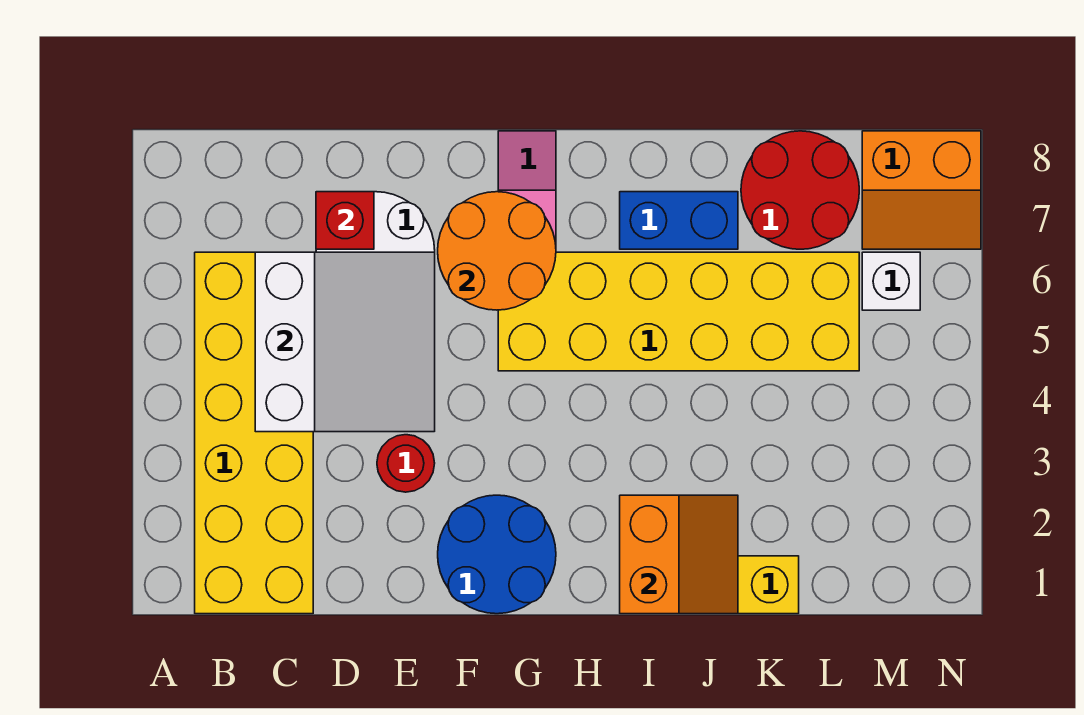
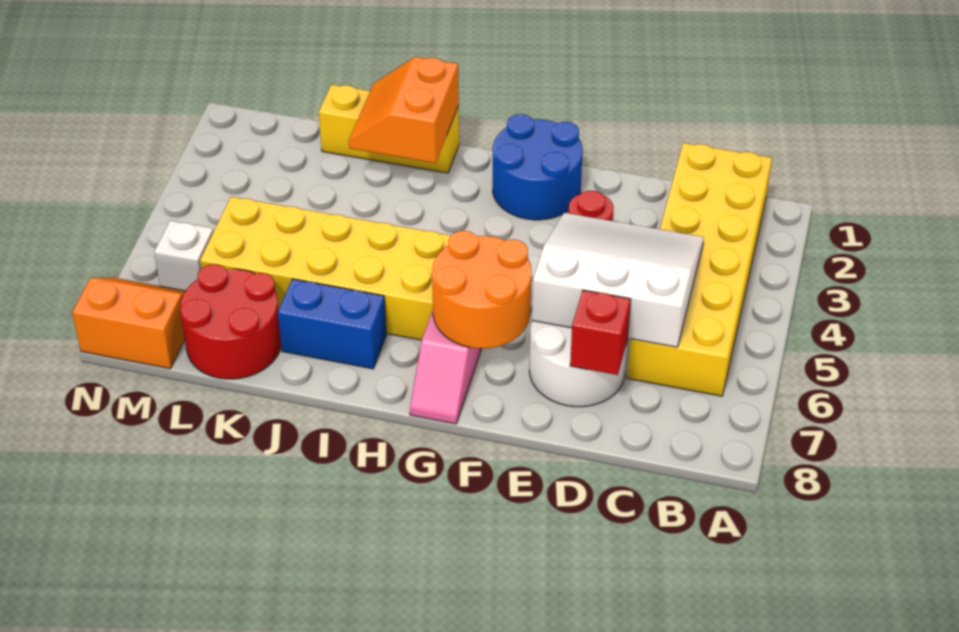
white 3x3 slope [255,252,435,432] -> white 3x3 slope turned to [532,213,704,347]

